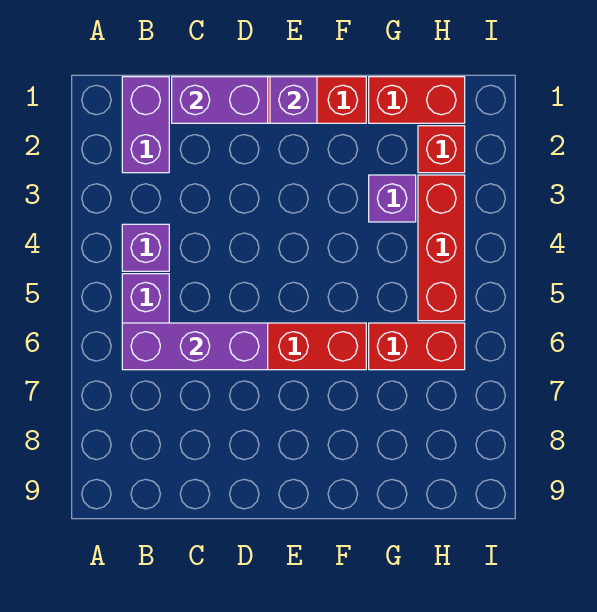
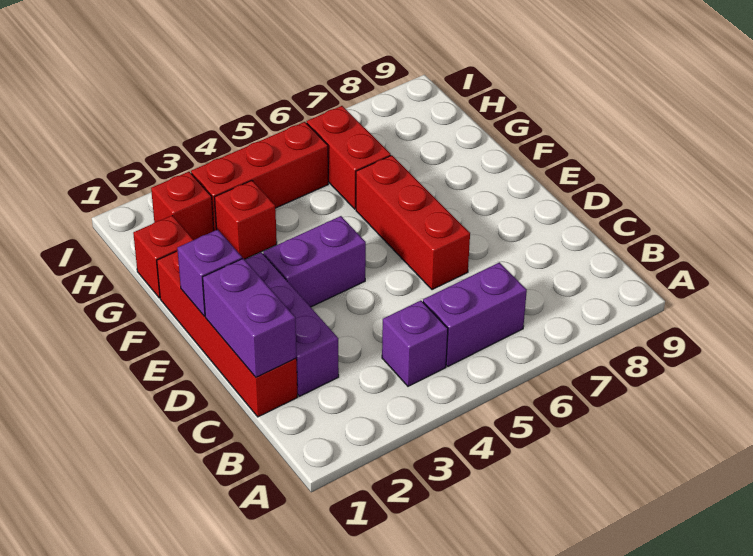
purple 1x2 brick [122,77,169,173] -> purple 1x2 brick moved to [263,216,366,307]
purple 1x3 brick [122,323,268,370] -> purple 1x3 brick moved to [245,252,339,396]
red 1x2 brick [369,77,465,123] -> red 1x1 brick [133,216,193,298]
purple 1x1 brick [369,175,416,222] -> red 1x1 brick [215,181,277,259]

